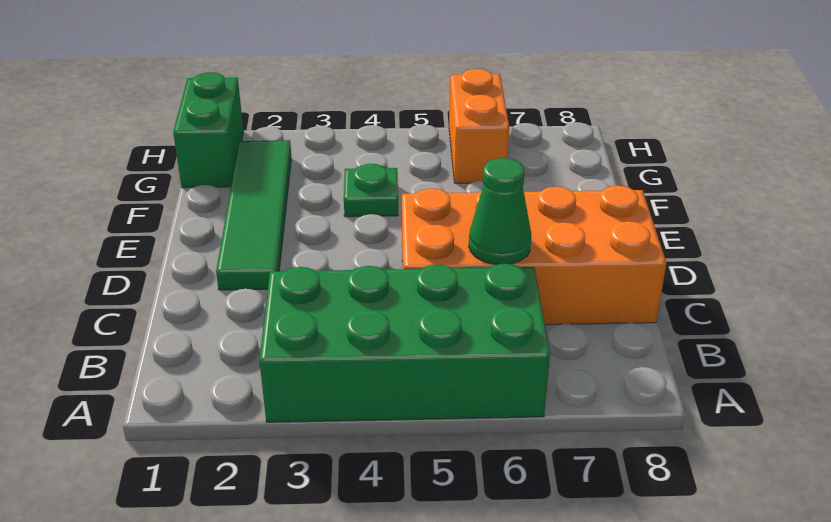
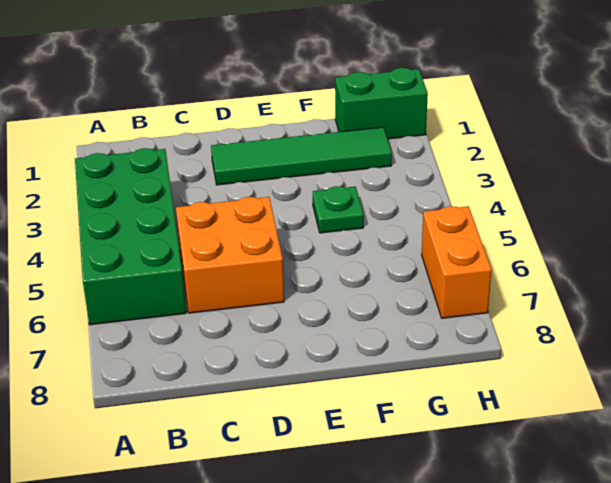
orange 2x4 brick [402,186,666,325] -> orange 2x2 brick [176,197,284,313]
green 1x1 cone [469,158,531,264] -> none
orange 1x2 brick [449,69,509,183] -> orange 1x2 brick turned to [422,206,492,318]

